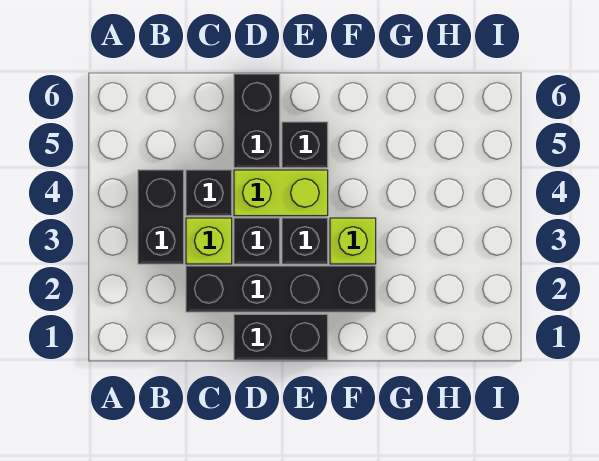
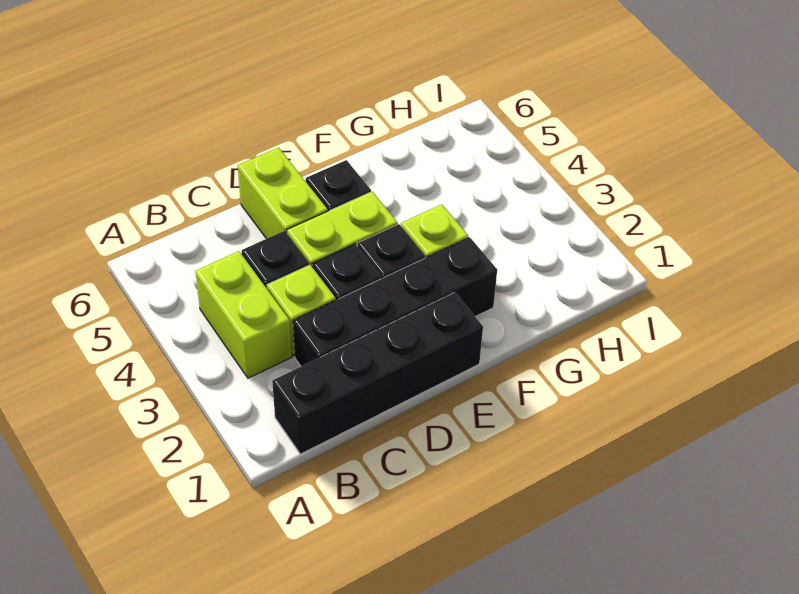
black 1x2 brick [138,170,184,264] -> lime 1x2 brick [195,251,291,378]
black 1x2 brick [234,314,328,360] -> black 1x4 brick [272,293,483,454]
black 1x2 brick [234,74,280,168] -> lime 1x2 brick [238,148,328,239]

